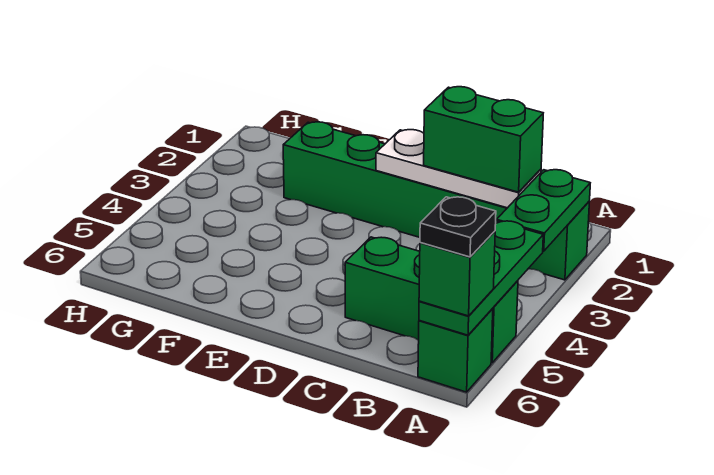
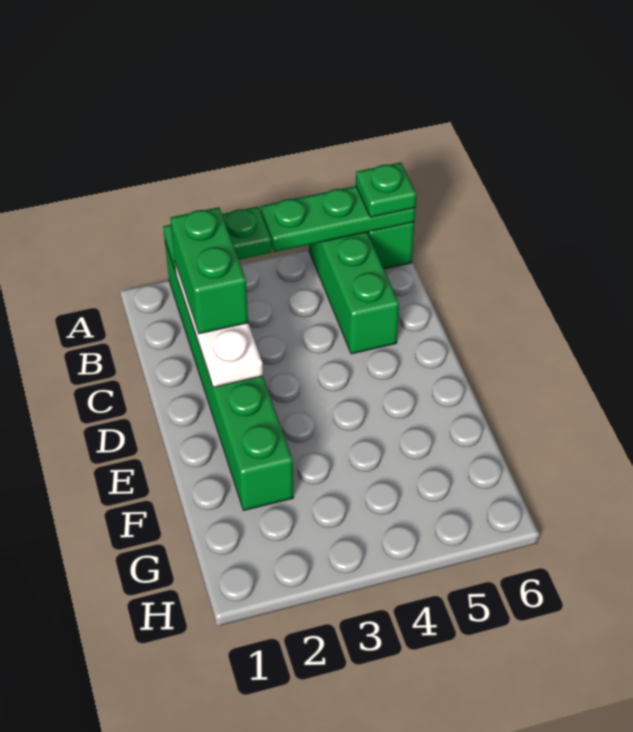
green 1x1 brick [419,231,495,316] -> green 1x1 plate [356,162,417,217]
black 1x1 plate [420,197,496,257] -> none

